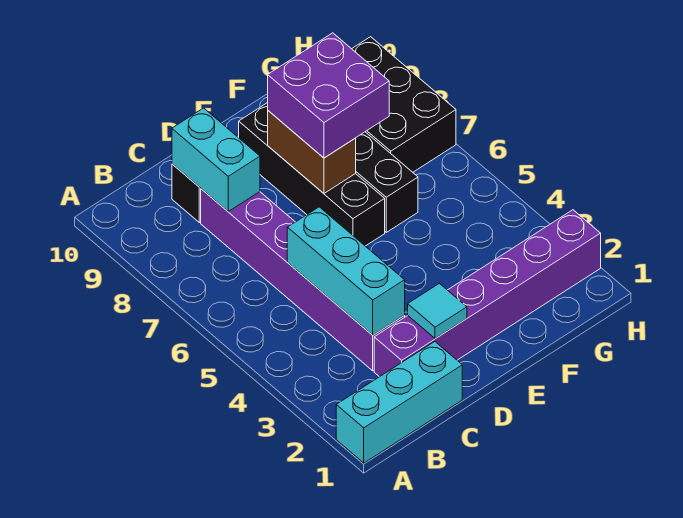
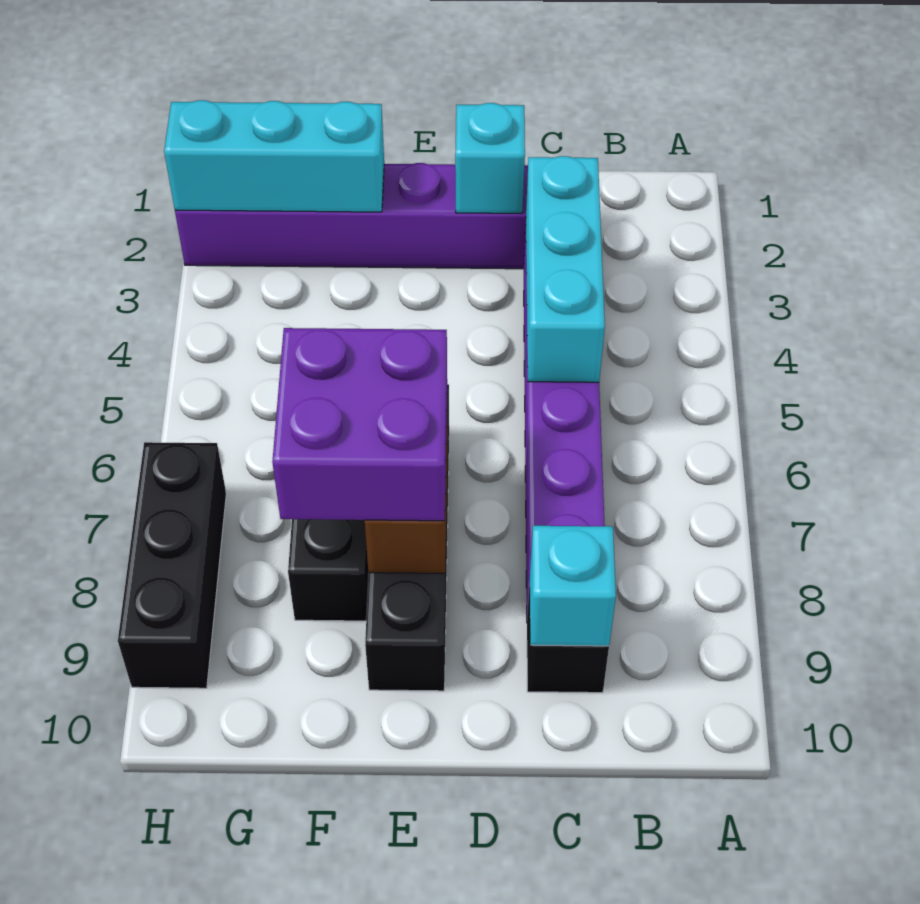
cyan 1x3 brick [336,342,462,463] -> cyan 1x3 brick moved to [164,100,384,212]
cyan 1x2 brick [172,108,260,211] -> cyan 1x1 brick [529,526,616,646]
cyan 1x1 tile [408,283,467,339] -> cyan 1x1 brick [455,103,525,213]
black 2x3 brick [352,37,456,172] -> black 1x3 brick [118,442,226,688]

